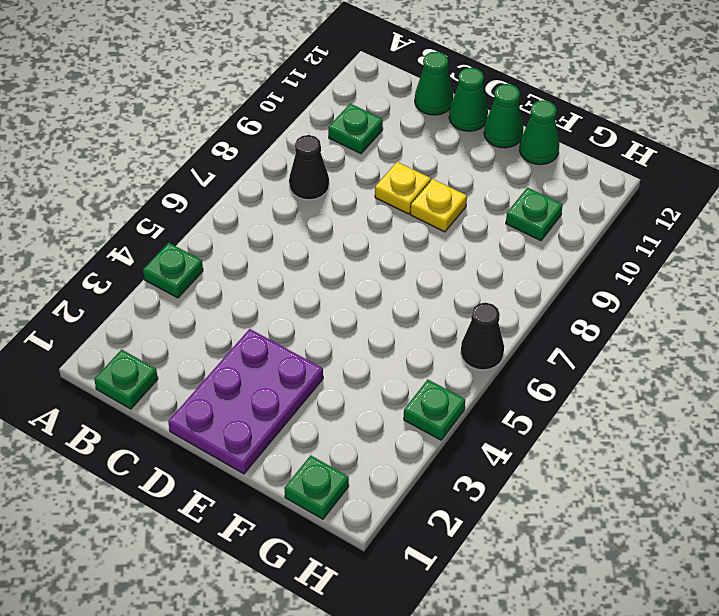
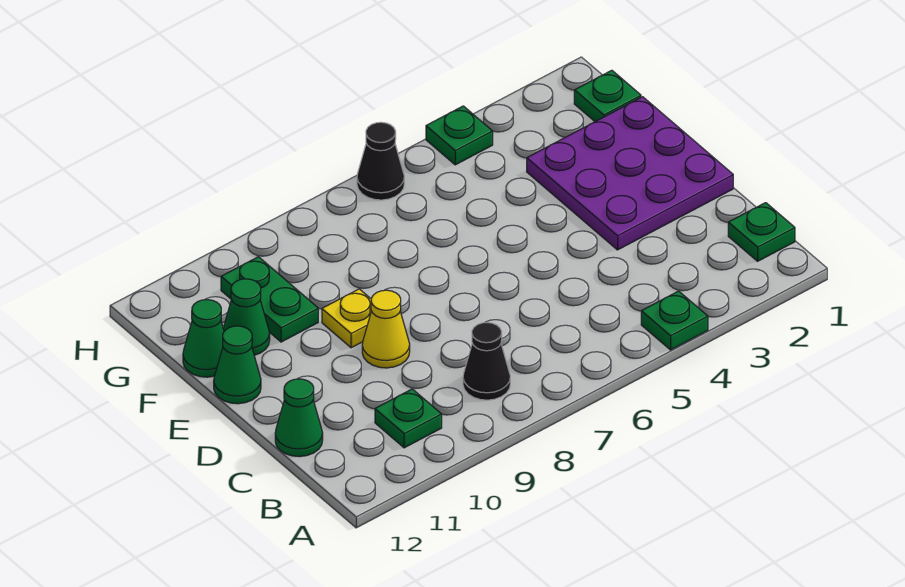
purple 2x3 plate [168,329,323,474] -> purple 3x3 plate [527,97,733,250]
yellow 1x1 plate [375,162,431,214] -> yellow 1x1 cone [362,290,410,368]
green 1x1 cone [449,68,488,131] -> green 1x1 cone moved to [223,279,270,355]
green 1x1 plate [506,188,563,241] -> green 1x2 plate [221,257,318,342]

